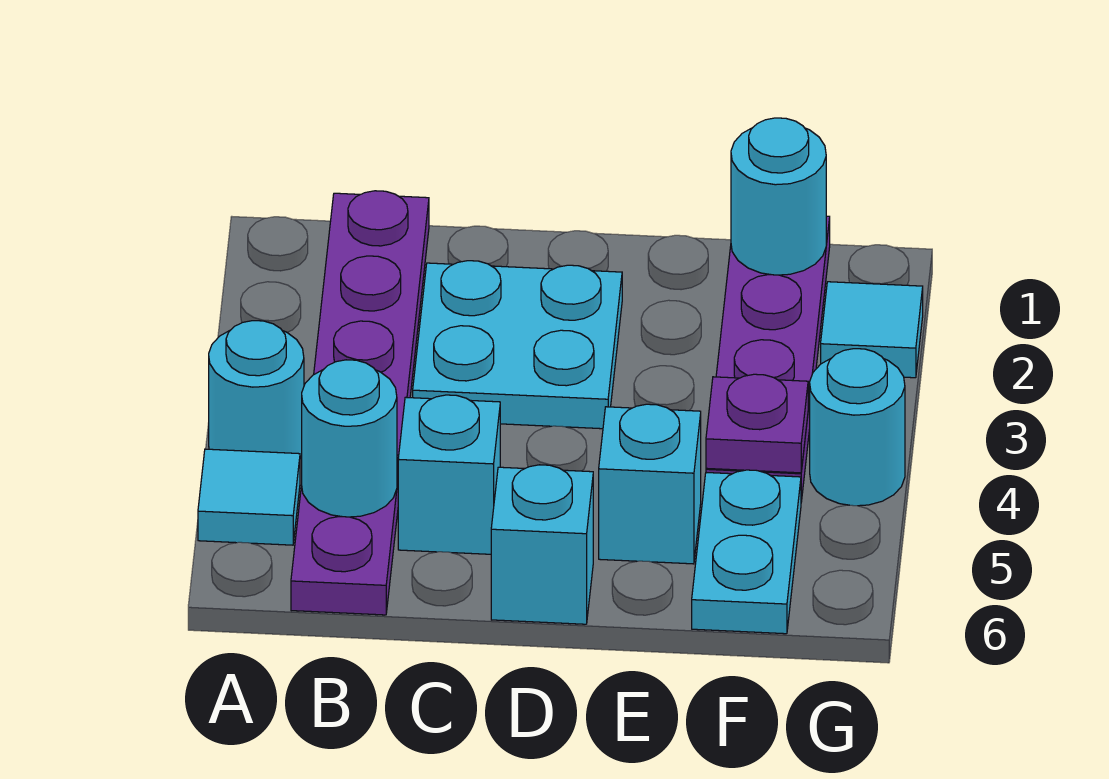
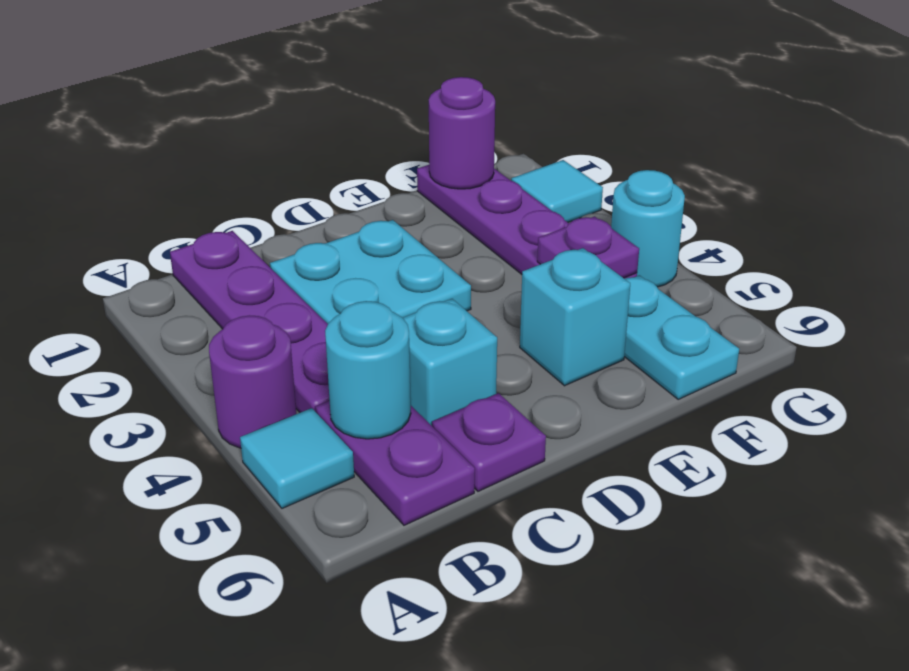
cyan 1x1 round brick [209,321,304,458] -> purple 1x1 round brick [209,315,296,448]
none -> purple 1x1 plate [432,393,546,491]
cyan 1x1 brick [491,465,593,624] -> none
cyan 1x1 round brick [731,118,826,275] -> purple 1x1 round brick [429,77,495,189]

